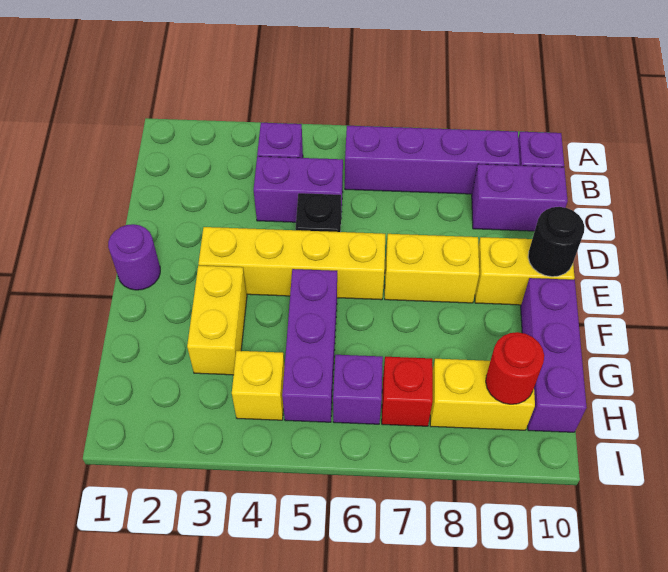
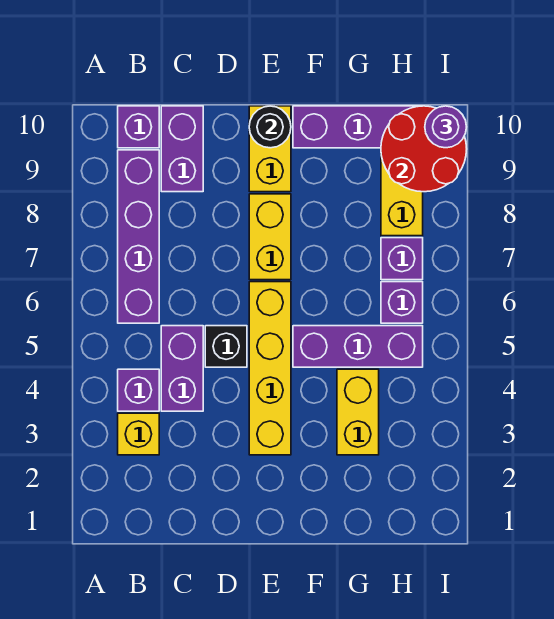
purple 1x1 round brick [108,224,160,290] -> purple 1x1 round brick moved to [425,106,466,148]
yellow 1x2 brick [187,266,247,375] -> yellow 1x2 brick turned to [337,369,379,455]
yellow 1x1 brick [232,351,285,420] -> yellow 1x1 brick moved to [118,413,159,455]
red 1x1 brick [382,357,433,426] -> purple 1x1 brick [381,238,423,280]
red 1x1 round brick [486,332,544,404] -> red 2x2 round brick [381,106,467,192]

